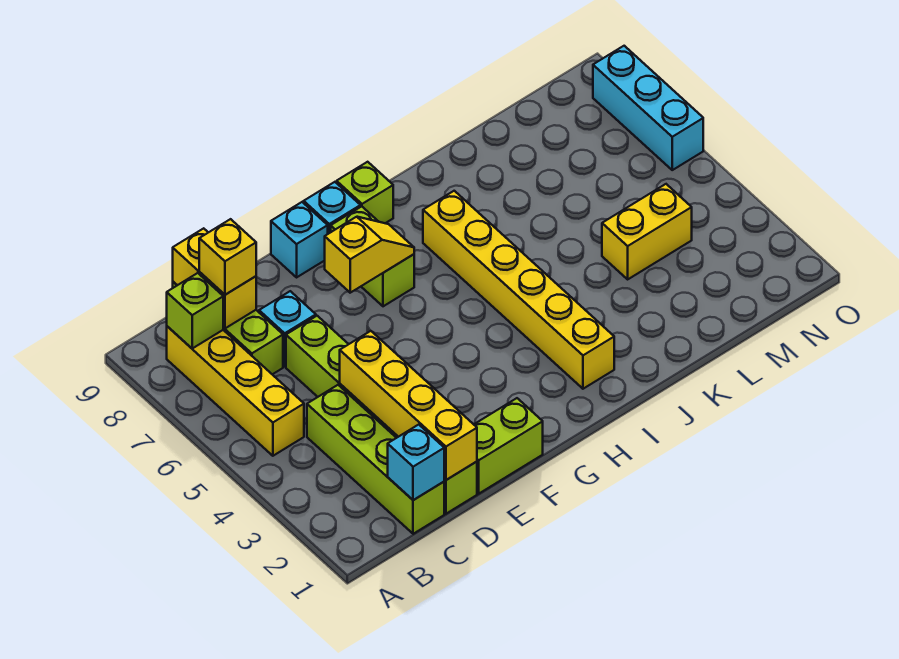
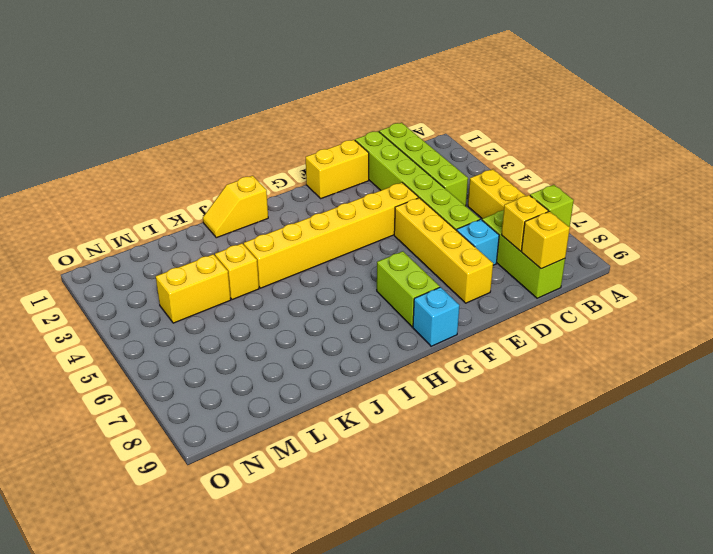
cyan 1x1 brick [388,425,444,500] -> none
yellow 1x1 brick [199,219,256,295] -> yellow 1x1 brick moved to [215,243,259,300]
yellow 1x4 brick [340,331,477,480] -> yellow 1x4 brick moved to [394,198,493,303]
lime 1x2 brick [474,398,543,494] -> yellow 1x2 brick [306,140,369,198]
yellow 1x2 slope [325,217,414,293] -> yellow 1x2 slope moved to [203,176,268,238]
cyan 1x1 brick [271,202,328,277] -> none
lime 1x1 brick [337,162,393,223] -> none
yellow 1x6 brick [423,191,614,389] -> yellow 1x6 brick turned to [244,183,419,288]
cyan 1x3 brick [593,46,703,170] -> none

